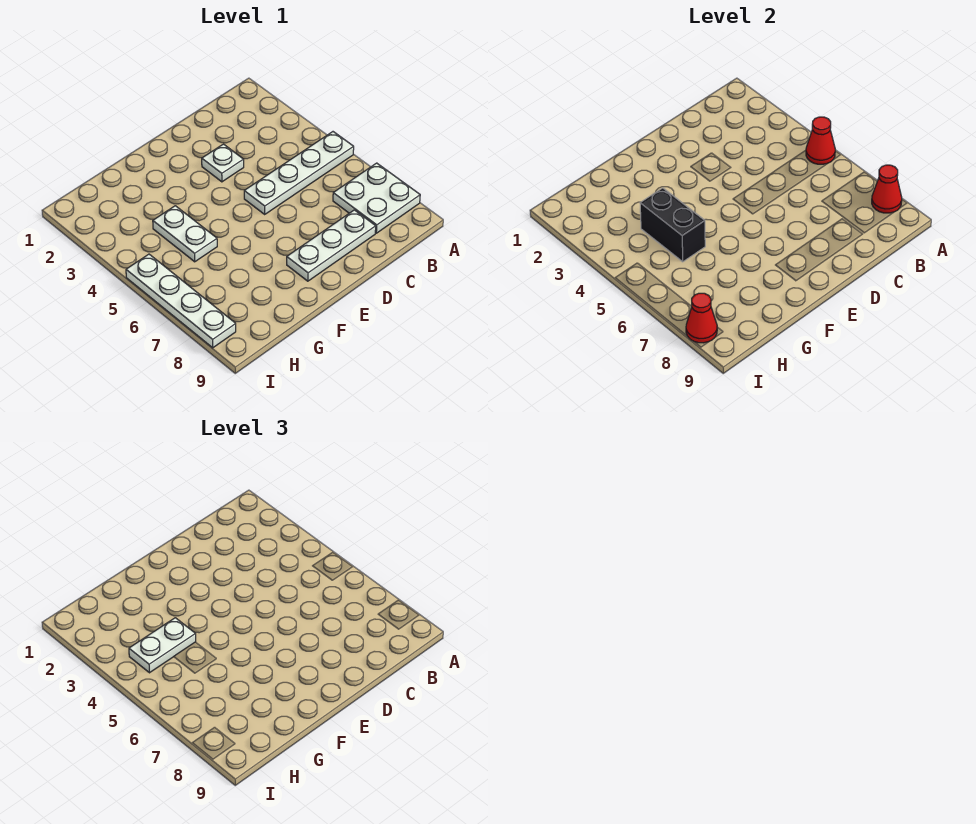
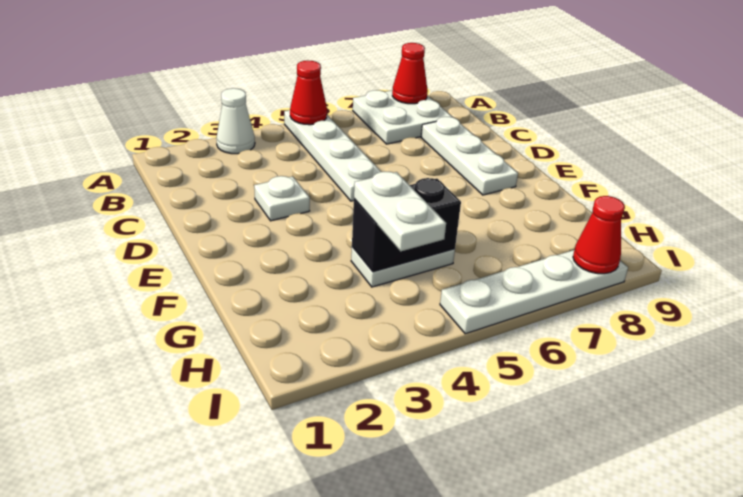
none -> white 1x1 cone [216,88,255,154]

